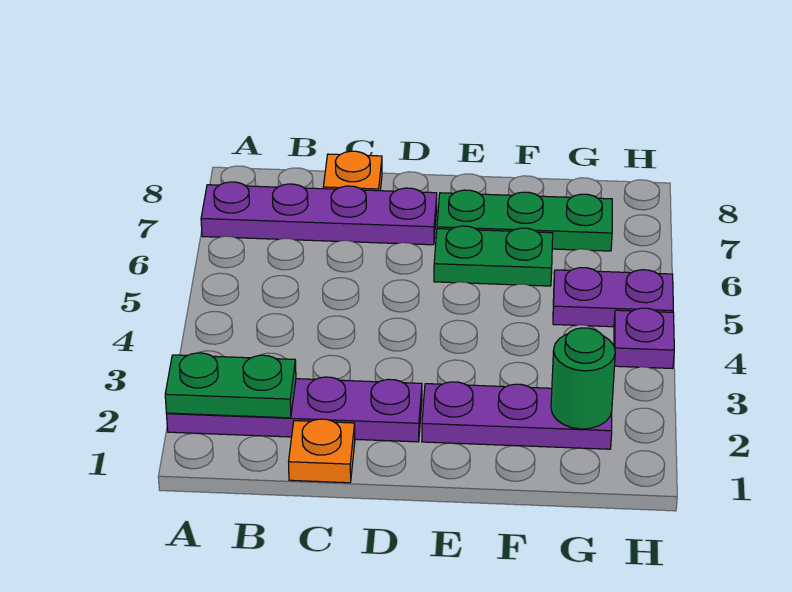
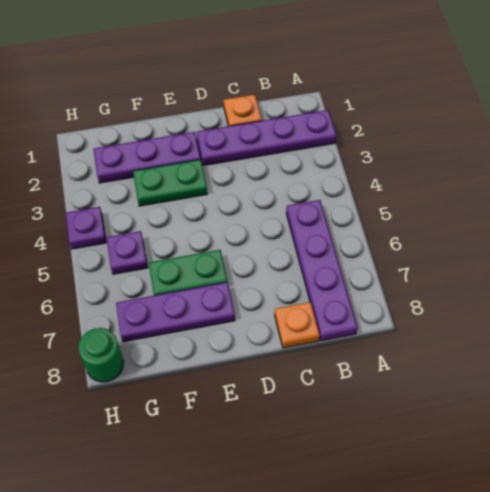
green 1x2 plate [165,353,296,418] -> green 1x2 plate moved to [133,160,207,206]
purple 1x4 plate [201,182,437,245] -> purple 1x4 plate turned to [286,200,358,341]
green 1x3 plate [437,190,612,251] -> purple 1x3 plate [116,282,235,342]
green 1x1 round brick [551,328,615,429] -> green 1x1 round brick moved to [78,328,123,382]
purple 1x2 plate [553,268,673,327] -> purple 1x1 plate [106,231,148,274]

